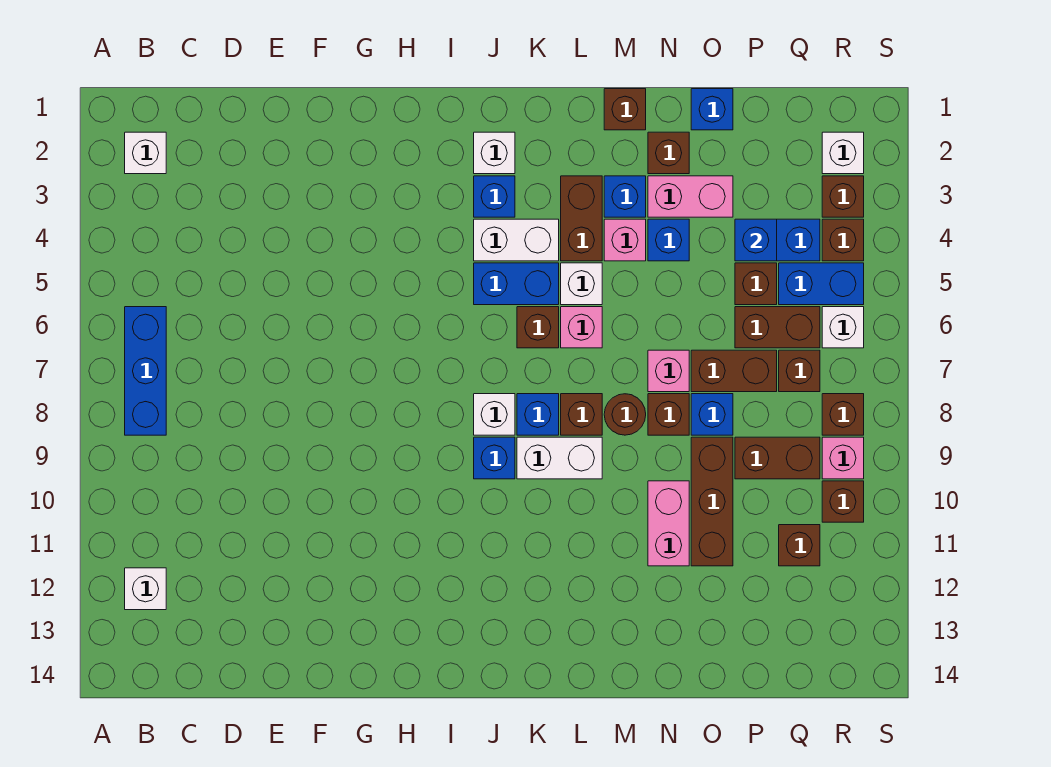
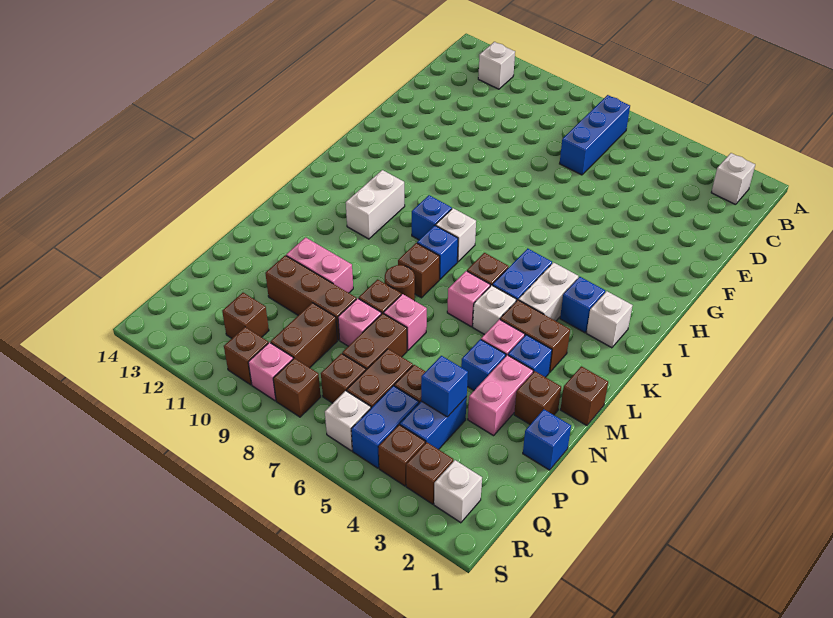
blue 1x3 brick [125,307,166,435] -> blue 1x3 brick turned to [560,95,630,175]
white 1x2 brick [517,437,602,479] -> white 1x2 brick moved to [346,170,405,239]
blue 1x1 brick [691,394,733,435] -> pink 1x1 brick [338,298,381,346]

